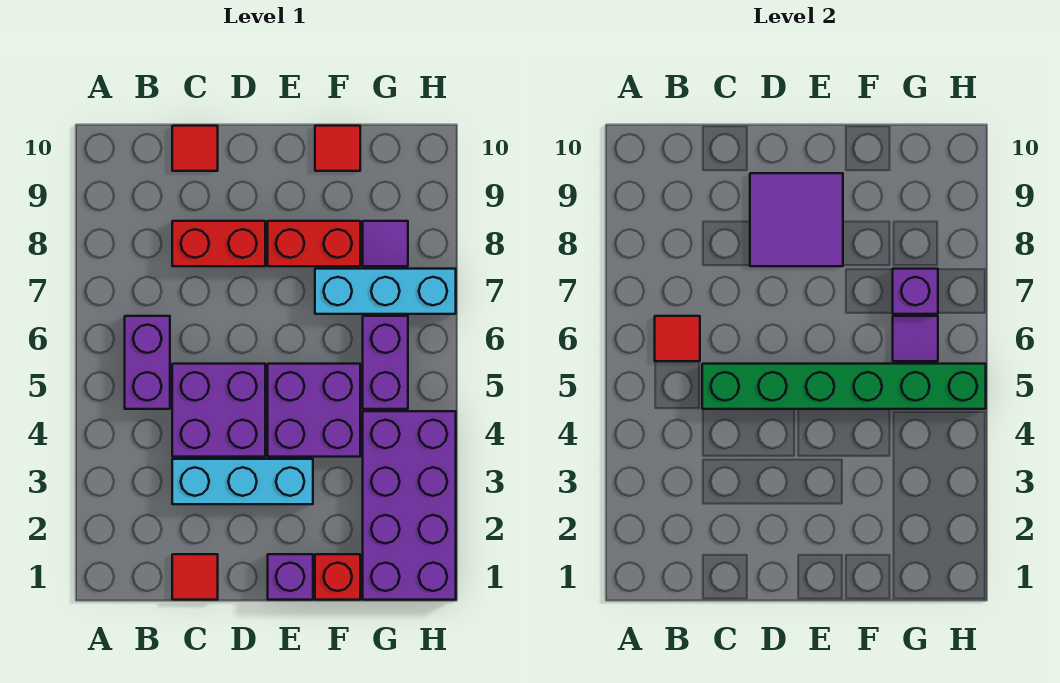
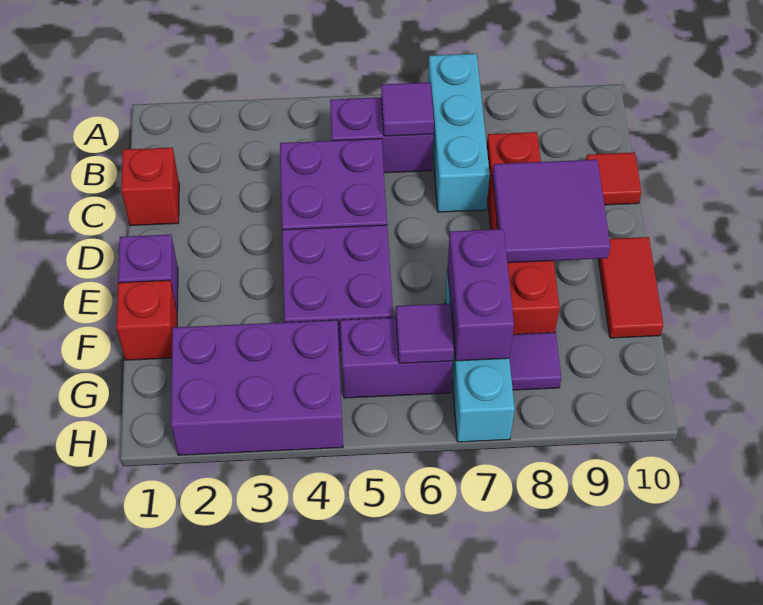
red 1x1 tile [655,316,700,361] -> purple 1x1 tile [381,82,434,136]
red 1x1 tile [172,554,218,600] -> red 1x1 brick [121,148,179,226]
cyan 1x3 brick [172,459,313,504] -> cyan 1x3 brick moved to [428,54,490,212]
green 1x6 brick [702,364,986,409] -> none
red 1x1 tile [315,126,360,171] -> red 1x2 tile [598,237,663,338]
purple 2x4 brick [363,411,456,600] -> purple 2x3 brick [171,320,343,455]
purple 1x1 brick [893,269,938,314] -> purple 1x2 brick [448,229,514,361]

